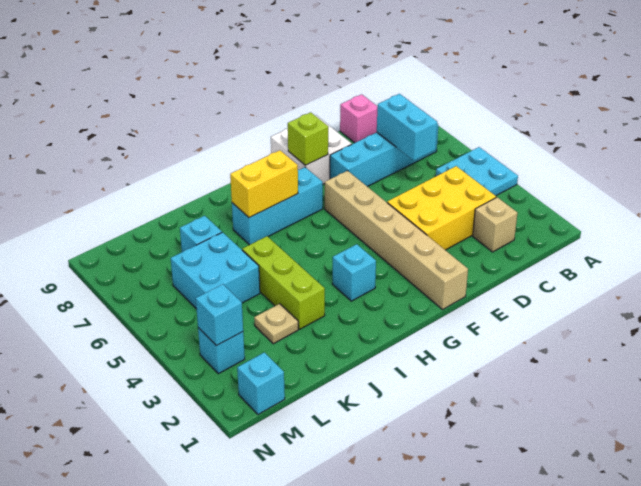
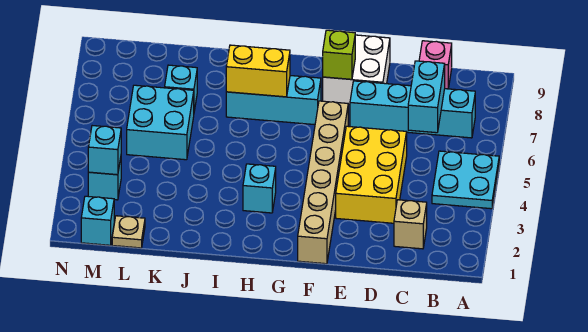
yellow 2x3 brick [387,166,496,250] -> yellow 2x3 brick turned to [336,126,407,223]
lime 1x3 brick [242,236,325,329] -> none
tan 1x1 plate [254,304,298,344] -> tan 1x1 plate moved to [112,216,145,248]

